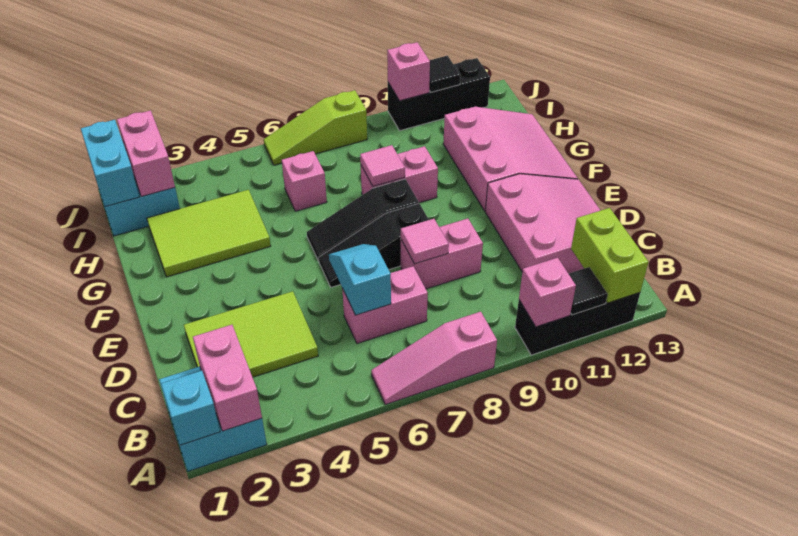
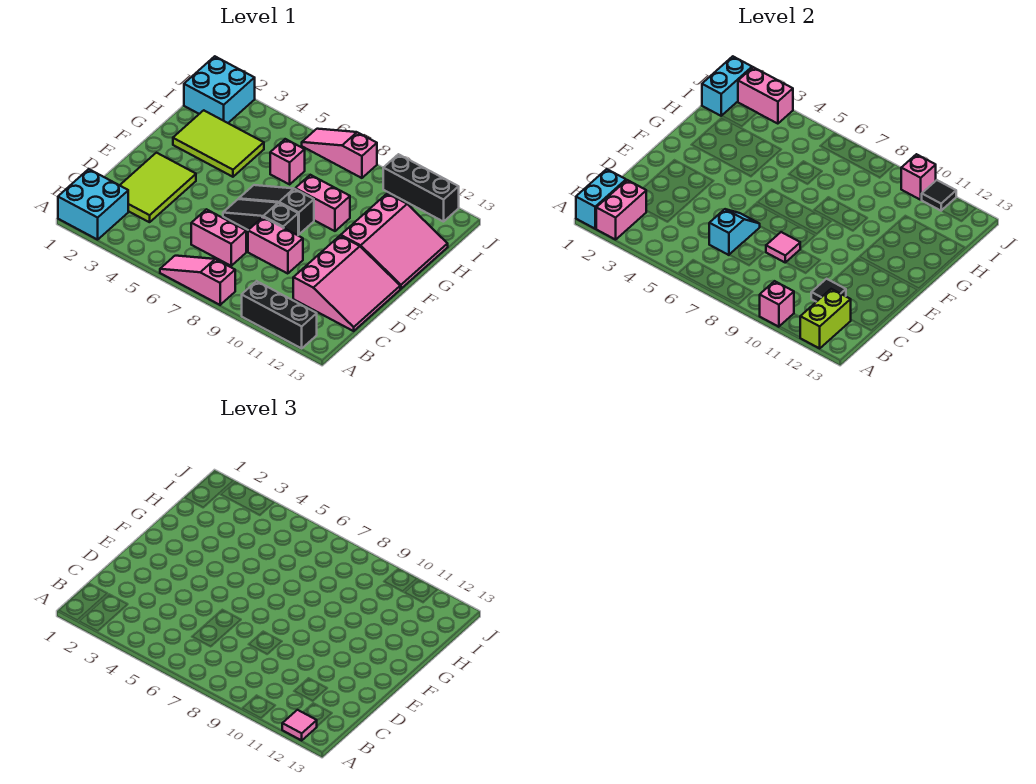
cyan 1x1 brick [161,371,220,445] -> cyan 1x2 brick [576,169,626,229]
black 1x1 tile [569,267,608,315] -> black 1x1 tile moved to [811,279,846,302]
lime 2x3 tile [184,291,318,377] -> lime 2x3 tile turned to [120,153,196,222]
pink 1x1 tile [360,145,405,186] -> pink 1x1 tile moved to [282,710,317,740]
pink 1x2 brick [117,110,175,197] -> pink 1x2 brick turned to [738,67,793,124]
lime 1x3 slope [264,90,367,165] -> pink 1x3 slope [302,129,377,178]

